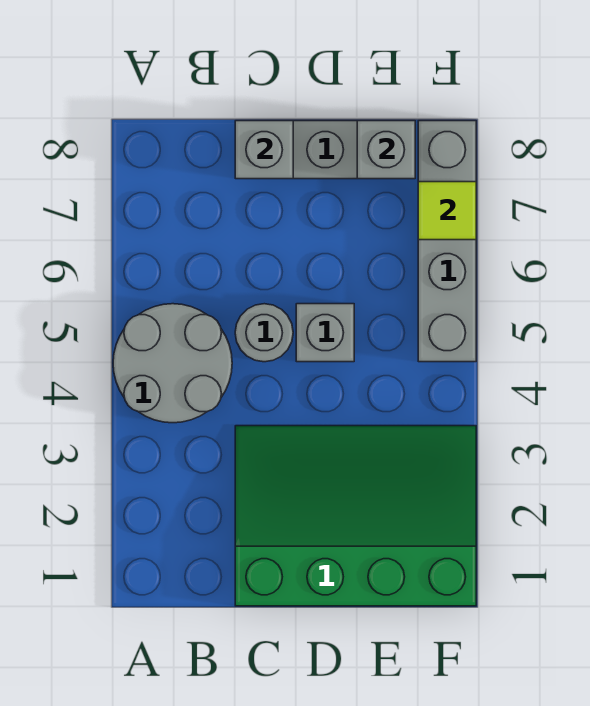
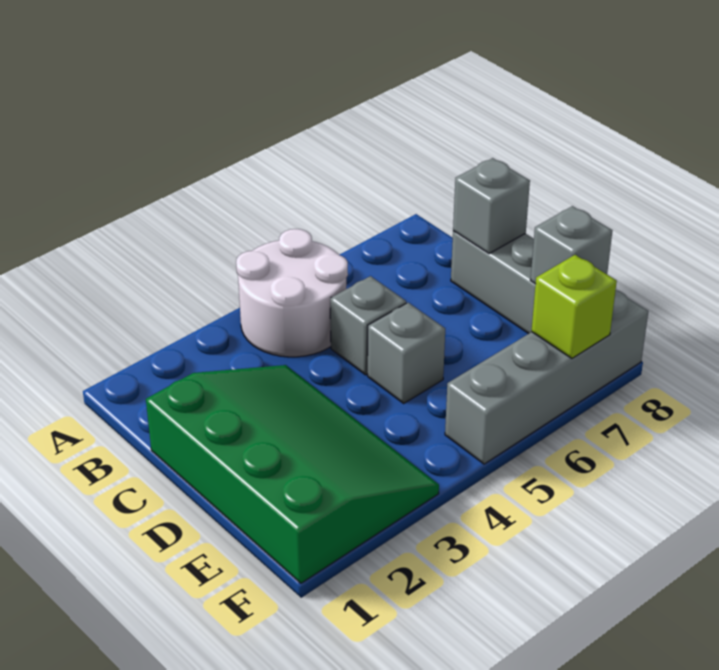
grey 2x2 round brick [113,304,232,423] -> white 2x2 round brick [236,229,348,357]
grey 1x1 round brick [235,304,293,362] -> grey 1x1 brick [330,276,406,375]
lime 1x1 tile [418,182,476,240] -> lime 1x1 brick [531,255,617,358]

